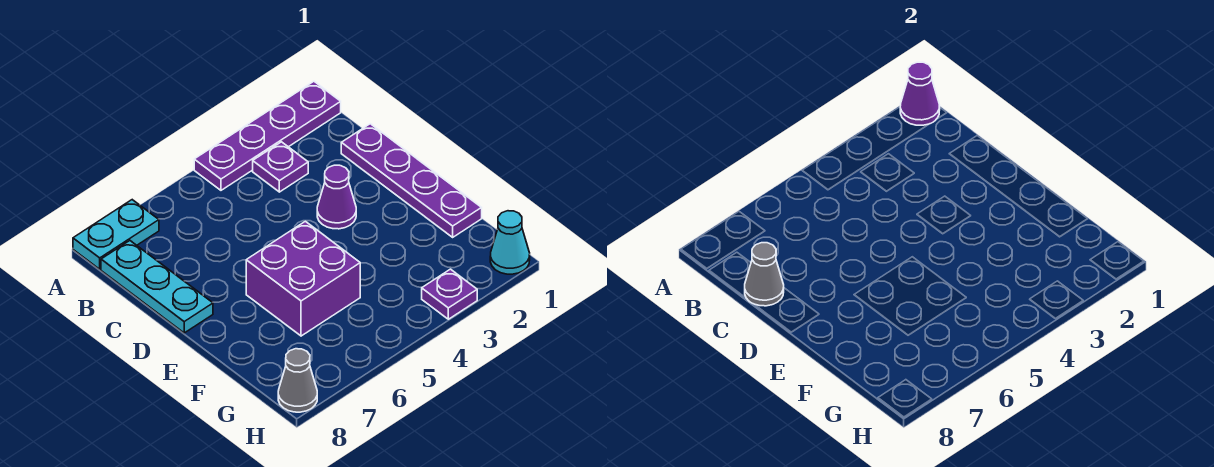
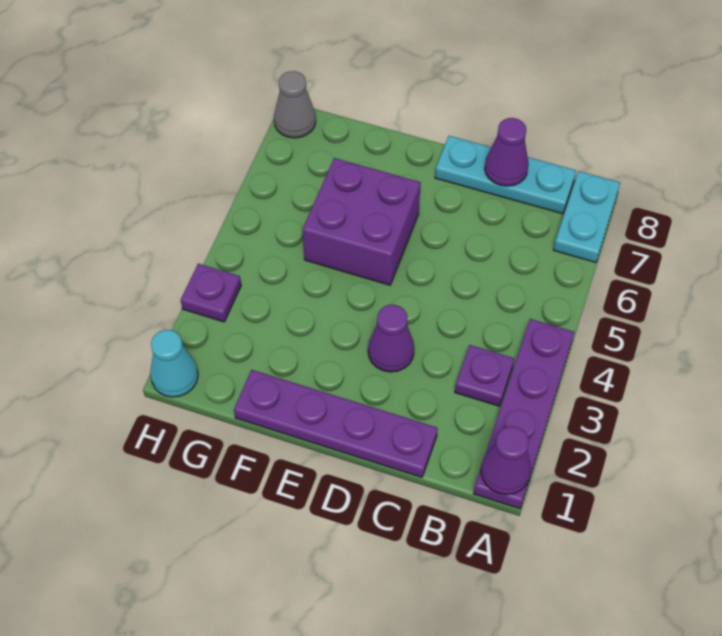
grey 1x1 cone [745,243,784,306] -> purple 1x1 cone [485,118,529,186]

